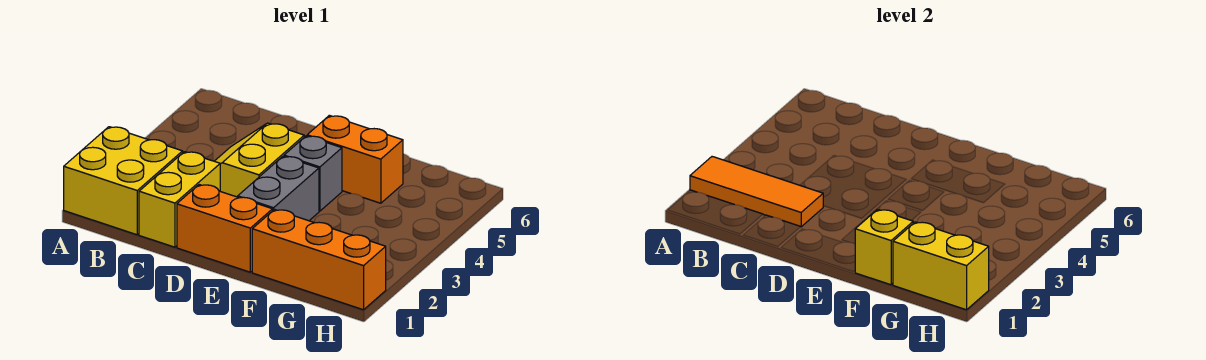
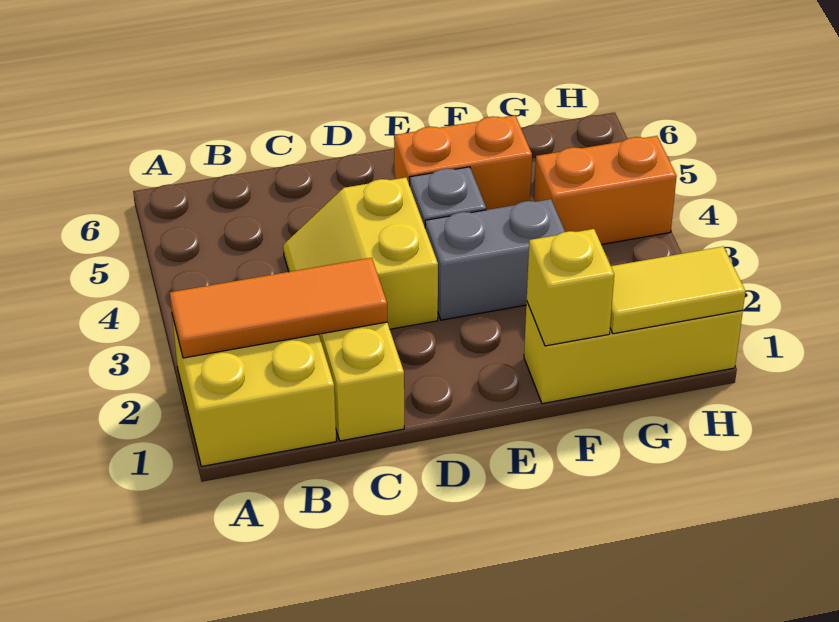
orange 1x2 brick [177,185,273,272] -> orange 1x2 brick moved to [534,136,677,245]
grey 1x2 brick [238,156,319,221] -> grey 1x2 brick turned to [425,199,565,320]
orange 1x3 brick [252,210,386,310] -> yellow 1x3 brick [524,302,743,404]
yellow 1x2 brick [893,222,989,310] -> yellow 1x2 tile [610,247,746,334]

